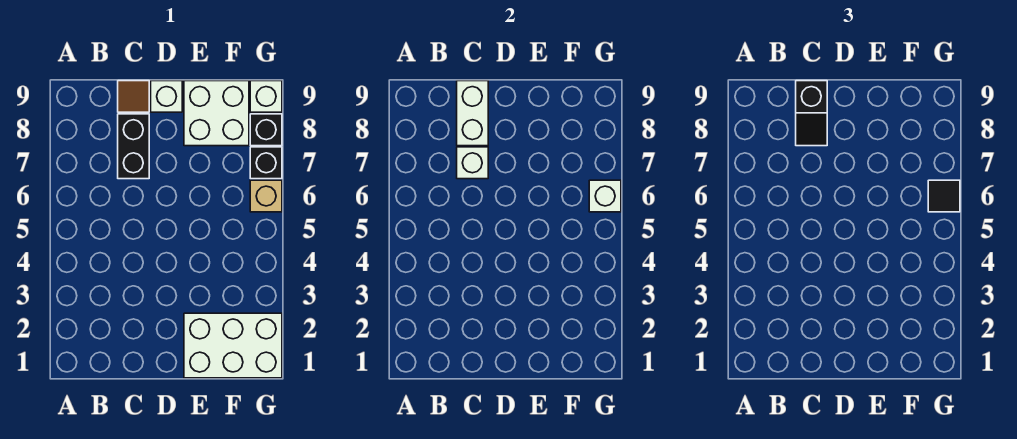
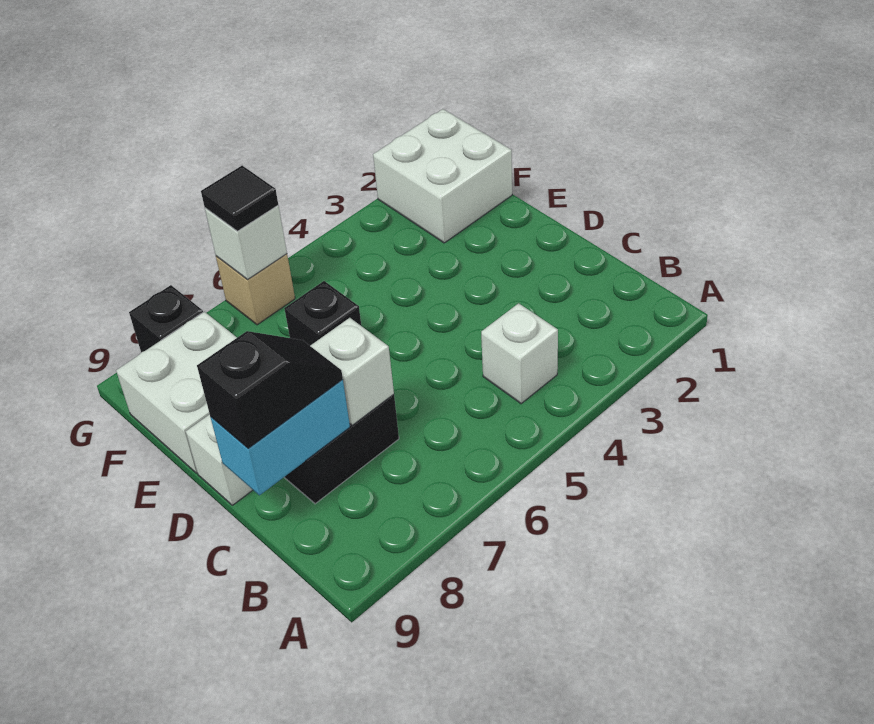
white 1x2 brick [457,81,488,146] -> cyan 1x2 brick [211,380,350,495]
brown 1x1 tile [118,81,149,112] -> none
white 2x3 brick [184,313,282,378] -> white 2x2 brick [373,109,512,243]
black 1x1 brick [250,147,282,179] -> black 1x1 brick moved to [284,281,361,345]
white 1x1 brick [250,81,282,112] -> white 1x1 brick moved to [481,303,558,404]

